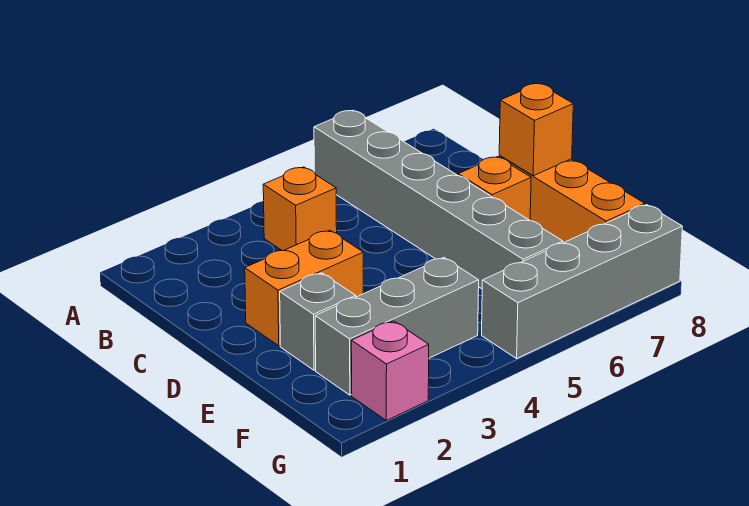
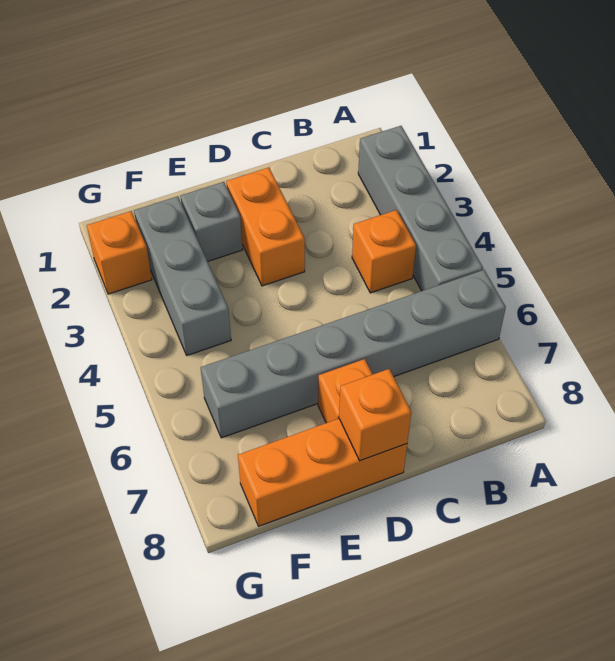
pink 1x1 brick [351,321,429,421] -> orange 1x1 brick [87,211,152,294]
grey 1x4 brick [482,205,682,358] -> grey 1x4 brick moved to [358,126,483,291]

